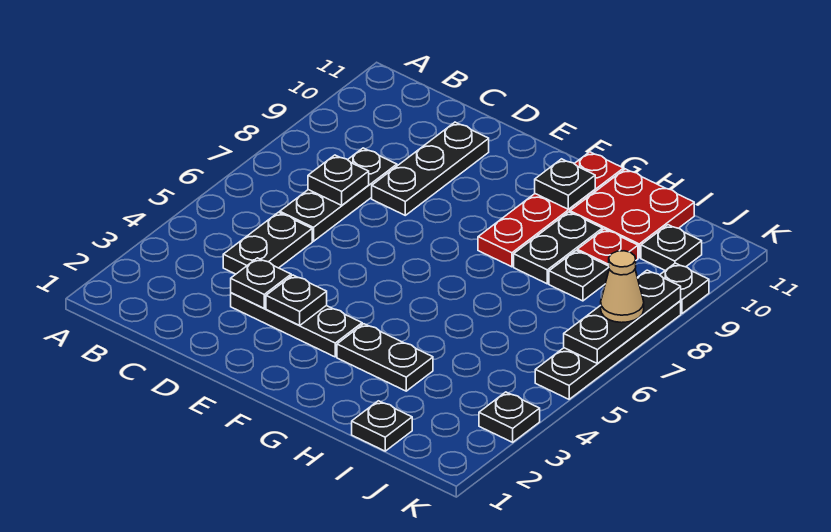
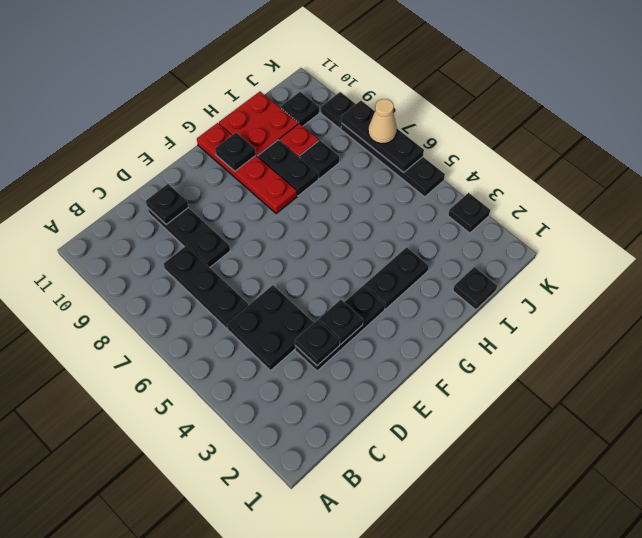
black 1x2 plate [223,212,312,274] -> black 2x2 plate [227,285,314,371]
black 1x1 plate [308,155,369,205] -> black 1x1 plate moved to [146,184,188,224]

